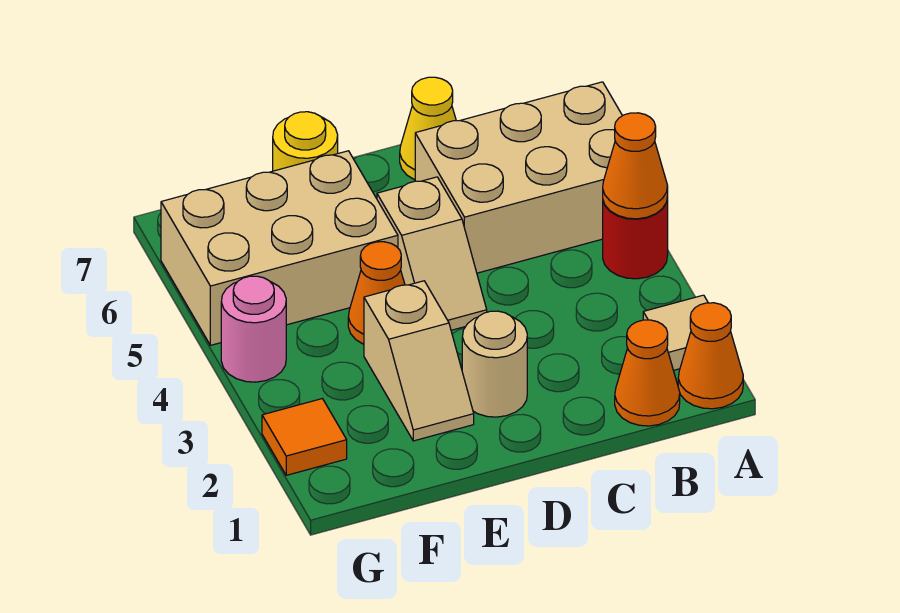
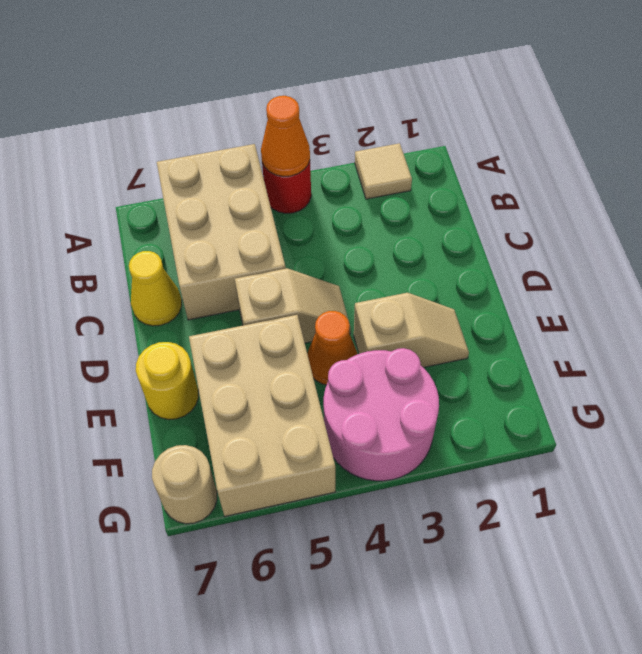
orange 1x1 cone [678,303,743,409] -> none
orange 1x1 cone [615,320,680,426] -> none
tan 1x1 round brick [462,311,527,417] -> tan 1x1 round brick moved to [152,445,217,524]
orange 1x1 tile [262,399,347,475] -> none
pink 1x1 round brick [221,276,286,382] -> pink 2x2 round brick [324,348,439,481]

